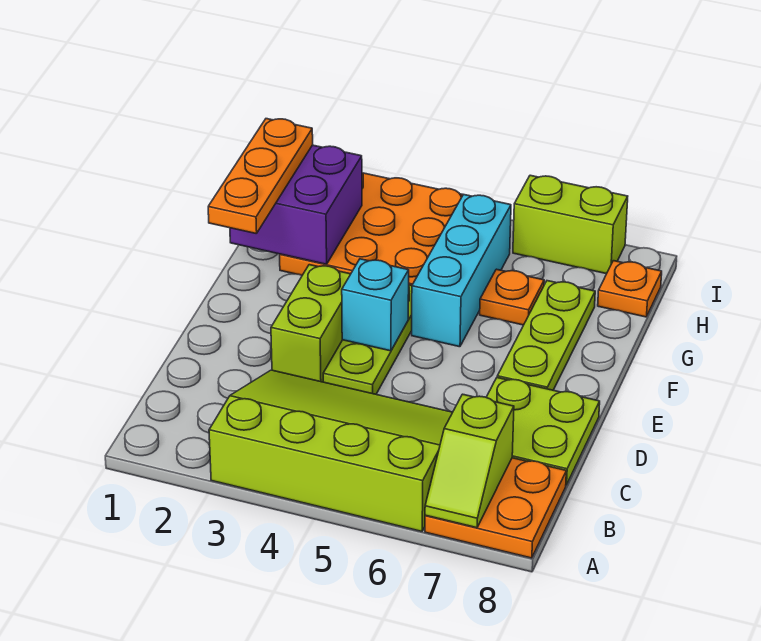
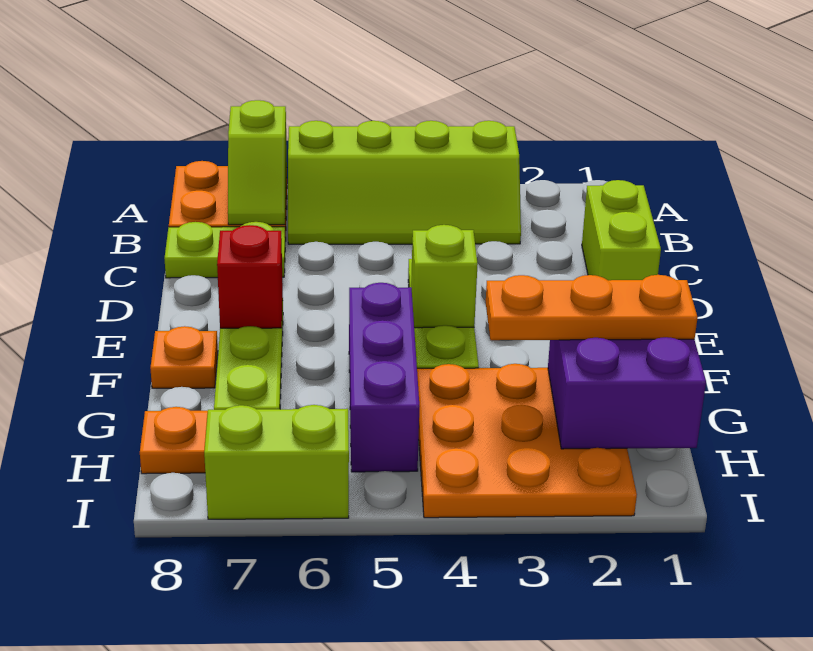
lime 3x4 slope [209,370,453,531] -> lime 2x4 slope [288,121,521,244]
lime 1x2 slope [425,394,514,528] -> lime 1x2 slope turned to [228,100,287,225]
lime 2x2 plate [486,378,600,485] -> lime 1x2 plate [164,222,285,278]
lime 1x2 brick [271,265,350,382] -> lime 1x2 brick moved to [582,180,661,280]
cyan 1x1 brick [342,259,409,351] -> lime 1x1 brick [411,225,478,328]
none -> red 1x1 brick [217,225,283,328]
orange 1x3 plate [208,119,313,234] -> orange 1x3 plate turned to [486,275,698,340]
cyan 1x3 brick [412,194,511,347] -> purple 1x3 brick [349,283,419,472]
orange 1x1 plate [480,269,544,325] -> orange 1x1 plate moved to [150,326,218,388]

